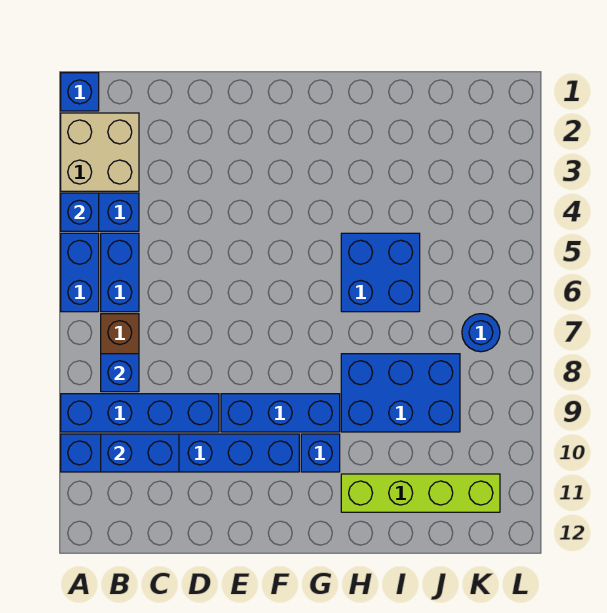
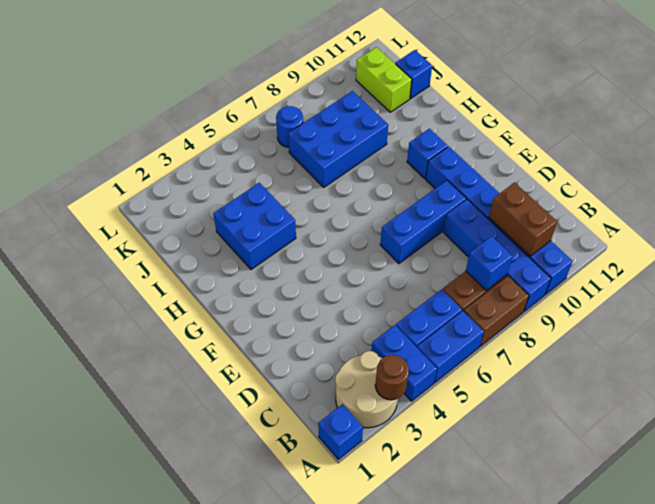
tan 2x2 brick [61,113,139,191] -> tan 2x2 round brick [335,351,398,428]
none -> brown 1x1 round brick [375,355,409,400]
blue 1x1 brick [61,193,99,231] -> blue 1x1 brick moved to [395,50,432,98]
none -> brown 1x2 brick [464,276,529,346]
blue 1x2 brick [101,434,179,472] -> brown 1x2 brick [489,183,557,256]
blue 1x3 brick [221,394,340,432] -> blue 1x3 brick turned to [380,180,466,264]
blue 2x2 brick [341,233,420,312] -> blue 2x2 brick moved to [213,183,296,270]
blue 2x3 brick [341,354,460,432] -> blue 2x3 brick turned to [288,91,388,187]
lime 1x4 brick [341,474,500,512] -> lime 1x2 brick [356,47,412,112]

